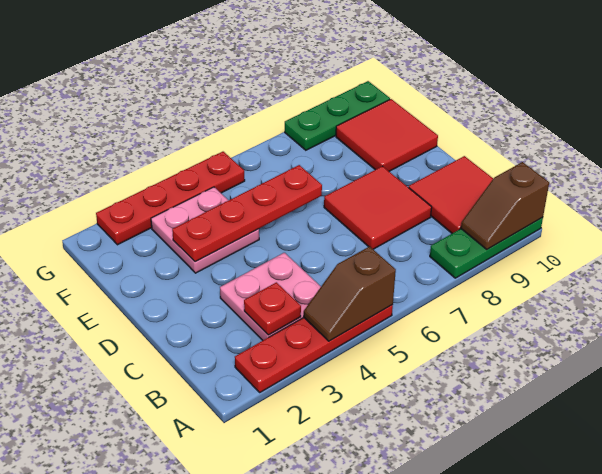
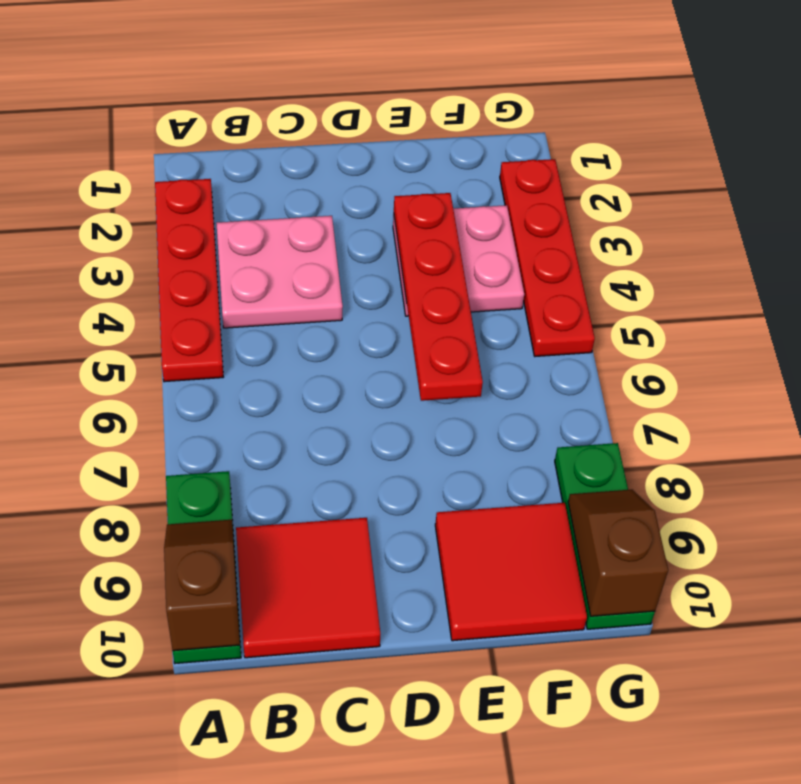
brown 1x2 slope [304,247,396,341] -> brown 1x2 slope moved to [568,490,668,616]
red 1x1 plate [244,282,301,335] -> none
red 2x2 tile [324,166,432,249] -> none

